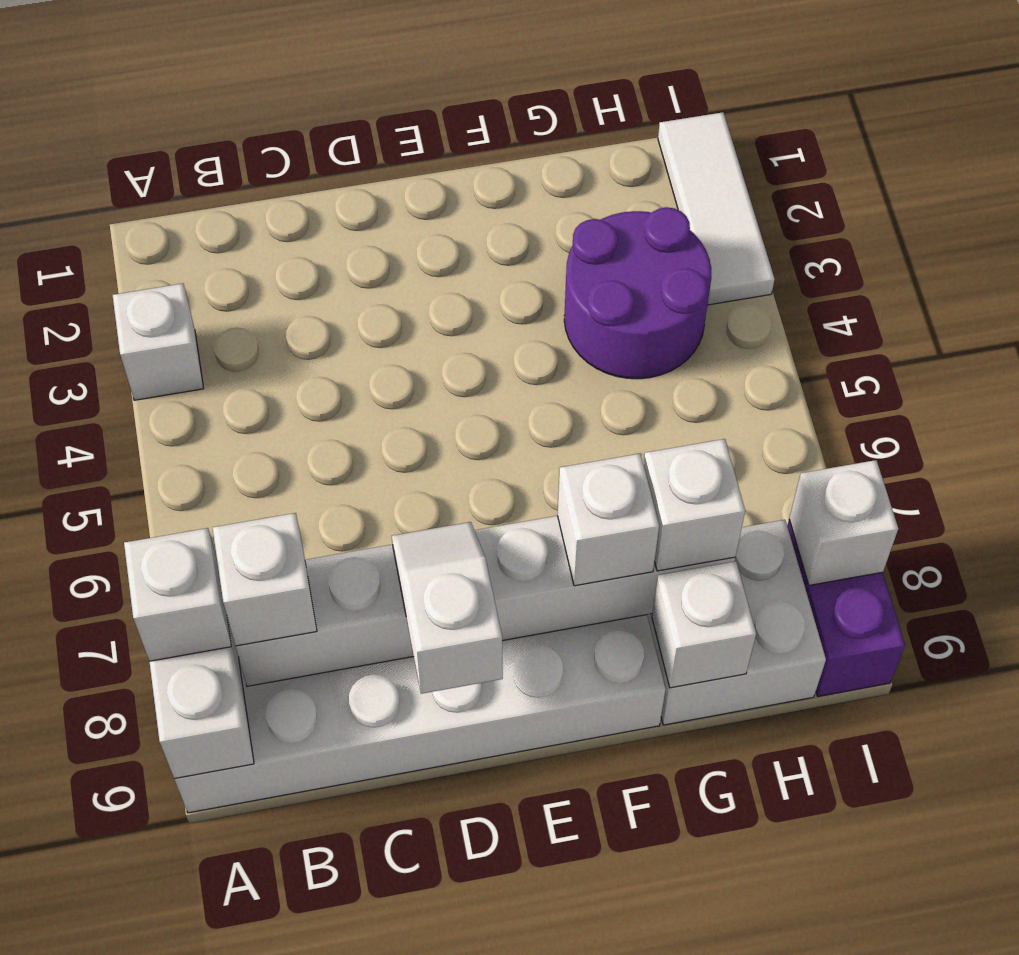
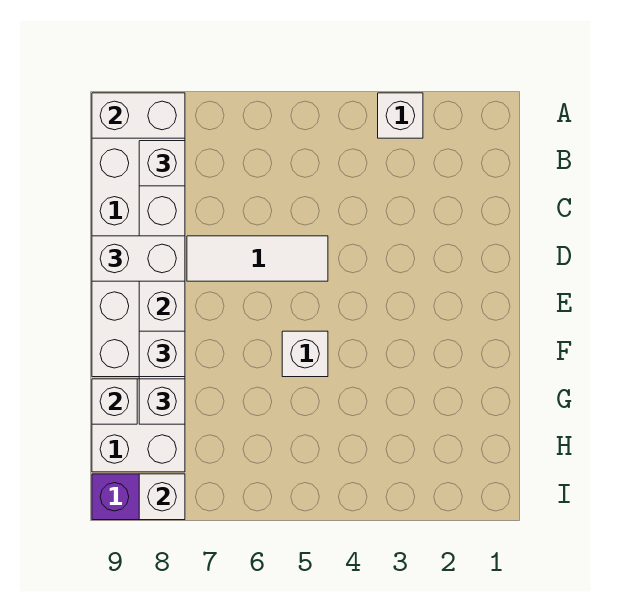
white 1x1 brick [124,528,231,661] -> white 1x1 brick moved to [282,331,328,377]
white 1x2 slope [392,522,503,694] -> white 1x2 brick [92,236,185,281]
purple 2x2 round brick [564,207,711,379] -> none
white 1x3 tile [658,112,775,305] -> white 1x3 tile moved to [187,236,328,281]

